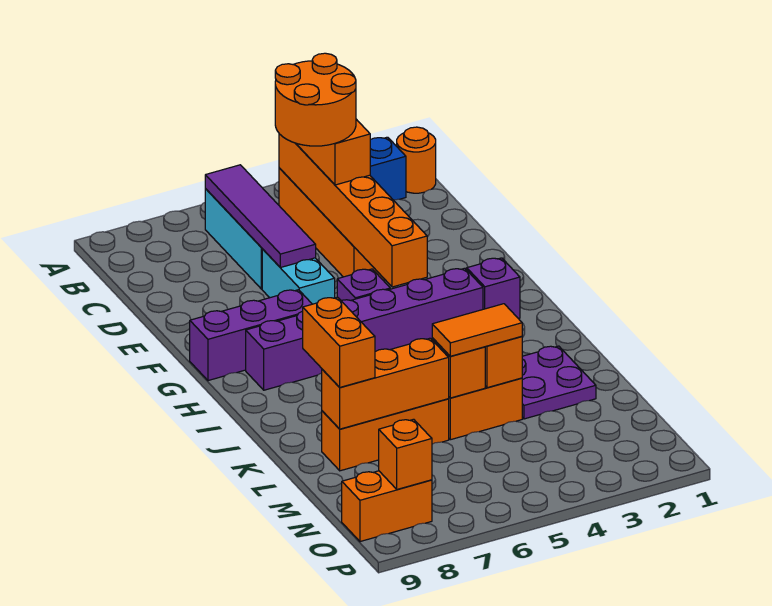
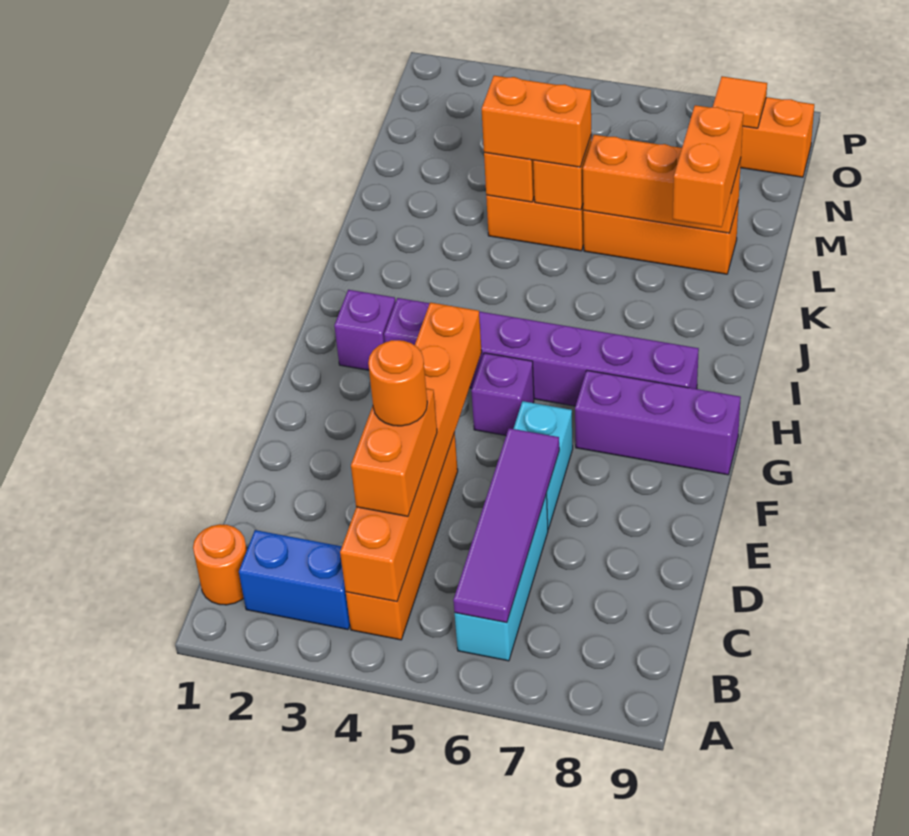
orange 2x2 round brick [275,53,356,146] -> orange 1x1 round brick [368,340,427,426]
purple 2x2 plate [522,346,596,419] -> none
orange 1x2 tile [432,304,522,356] -> orange 1x2 brick [482,76,591,167]
orange 1x1 brick [379,419,432,489] -> orange 1x1 tile [713,76,767,128]

